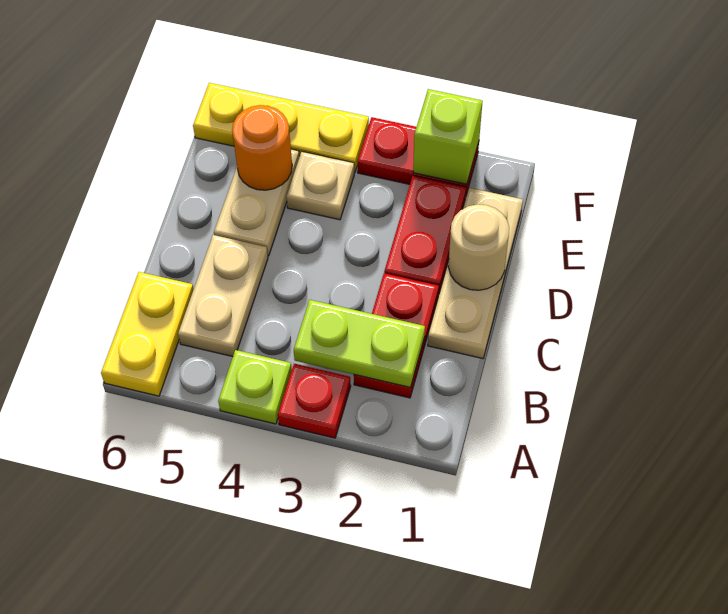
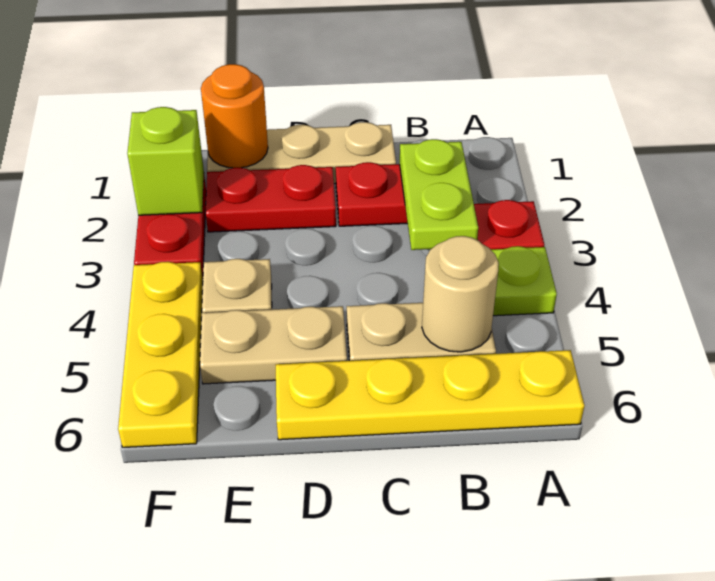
yellow 1x2 plate [101,272,194,396] -> yellow 1x4 plate [276,350,584,440]
tan 1x1 round brick [448,204,509,290] -> tan 1x1 round brick moved to [422,236,499,352]
orange 1x1 round brick [232,105,292,190] -> orange 1x1 round brick moved to [201,64,268,168]

